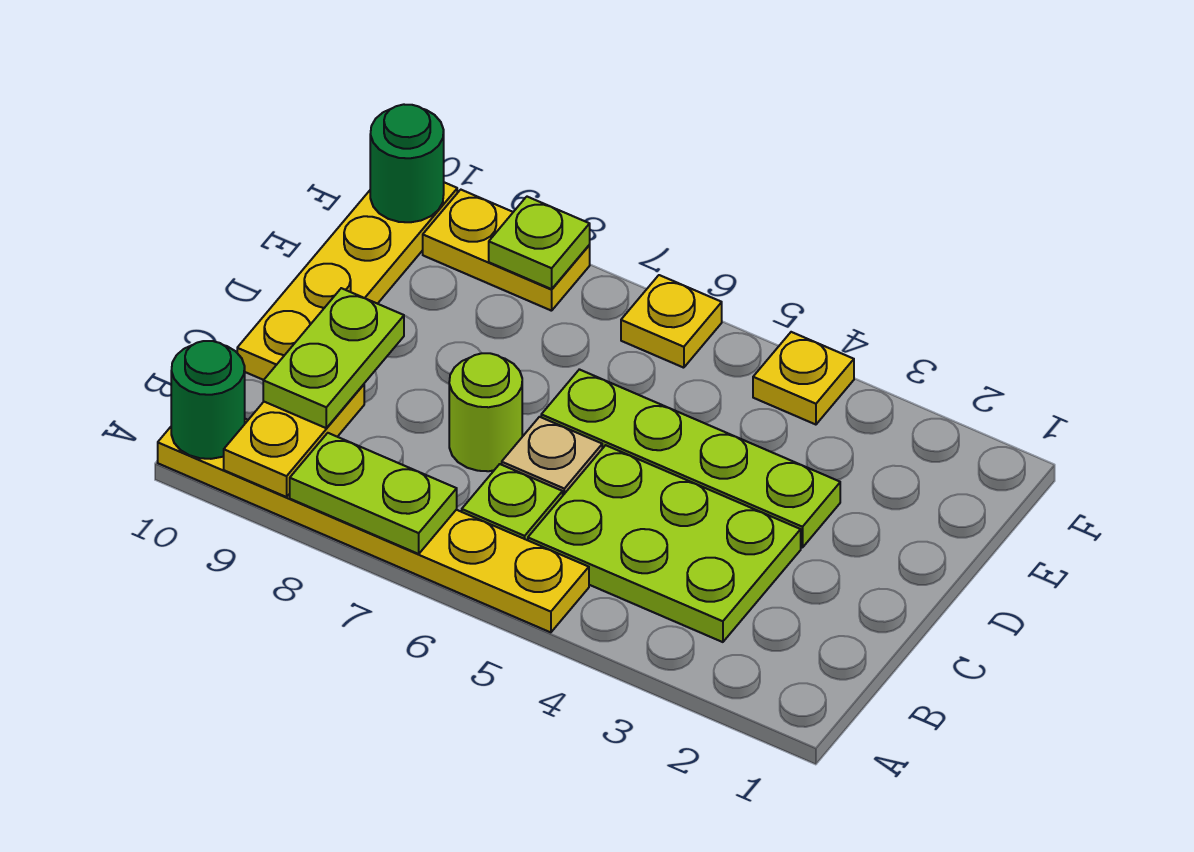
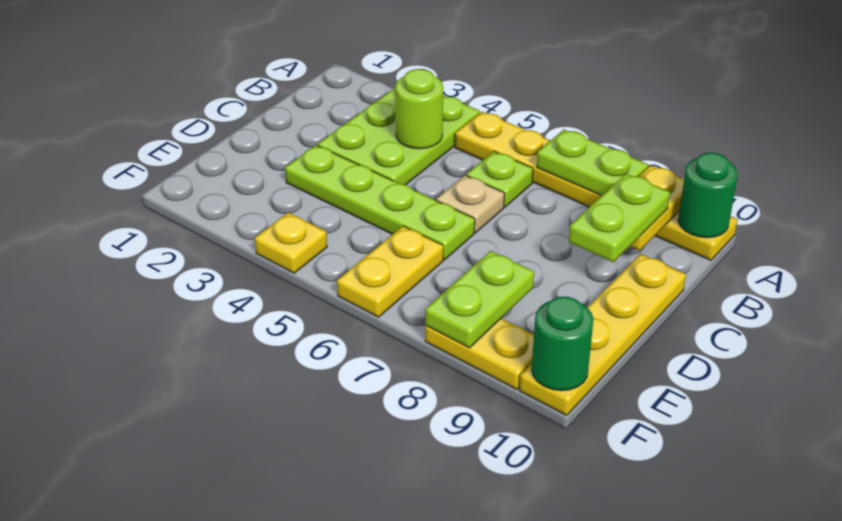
lime 2x3 plate [528,445,801,642] -> lime 2x3 plate turned to [318,88,480,185]
lime 1x1 round brick [449,353,522,471] -> lime 1x1 round brick moved to [395,69,443,149]
yellow 1x1 plate [621,275,722,368] -> yellow 1x2 plate [337,226,443,317]
lime 1x1 plate [489,197,590,289] -> lime 1x2 plate [425,251,534,348]

